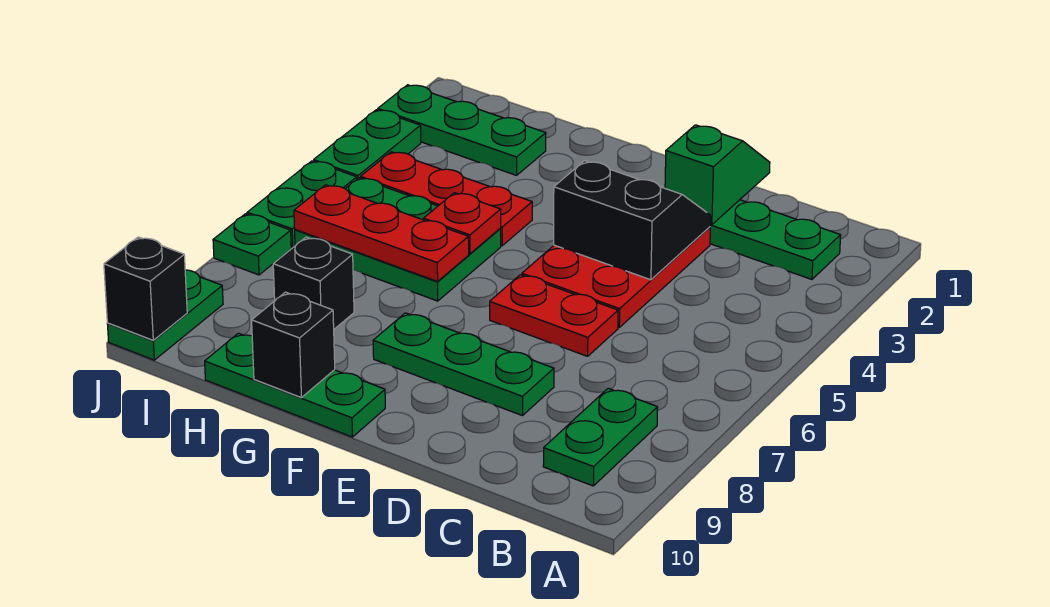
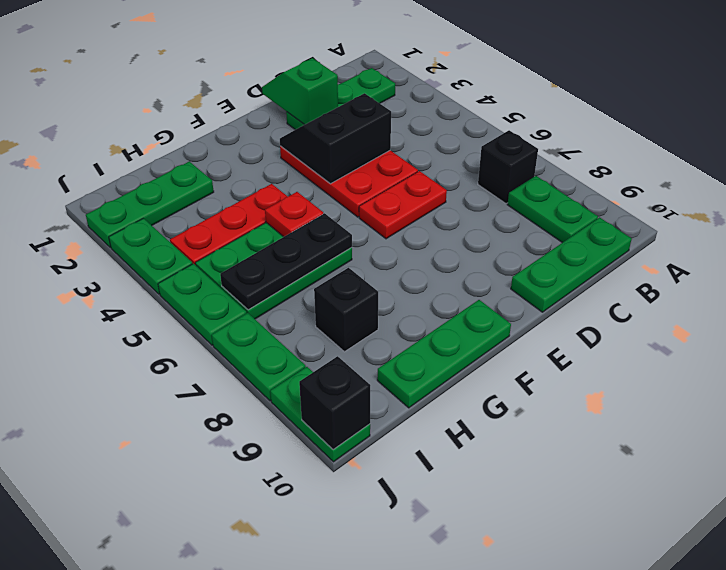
green 1x3 plate [373,313,554,416] -> green 1x3 plate moved to [511,217,632,312]
red 1x3 plate [294,185,469,282] -> black 1x3 plate [220,213,352,310]
black 1x1 brick [252,292,335,398] -> black 1x1 brick moved to [478,130,538,204]
green 1x1 plate [213,214,291,275] -> green 1x2 plate [212,313,306,401]

